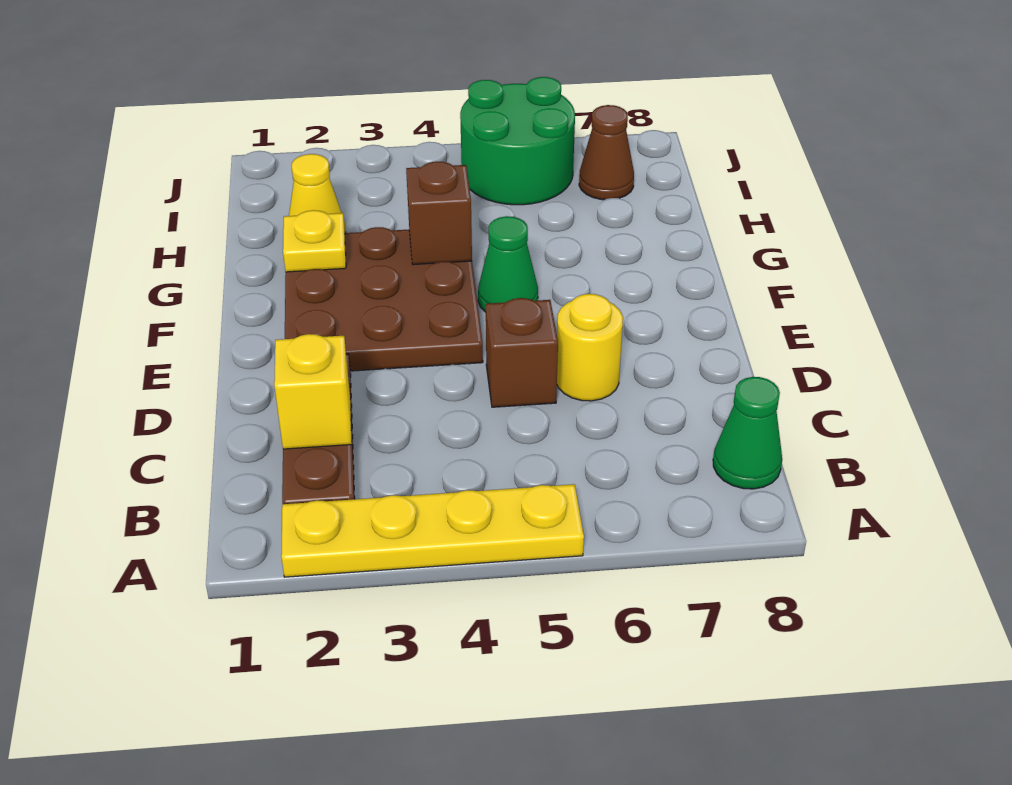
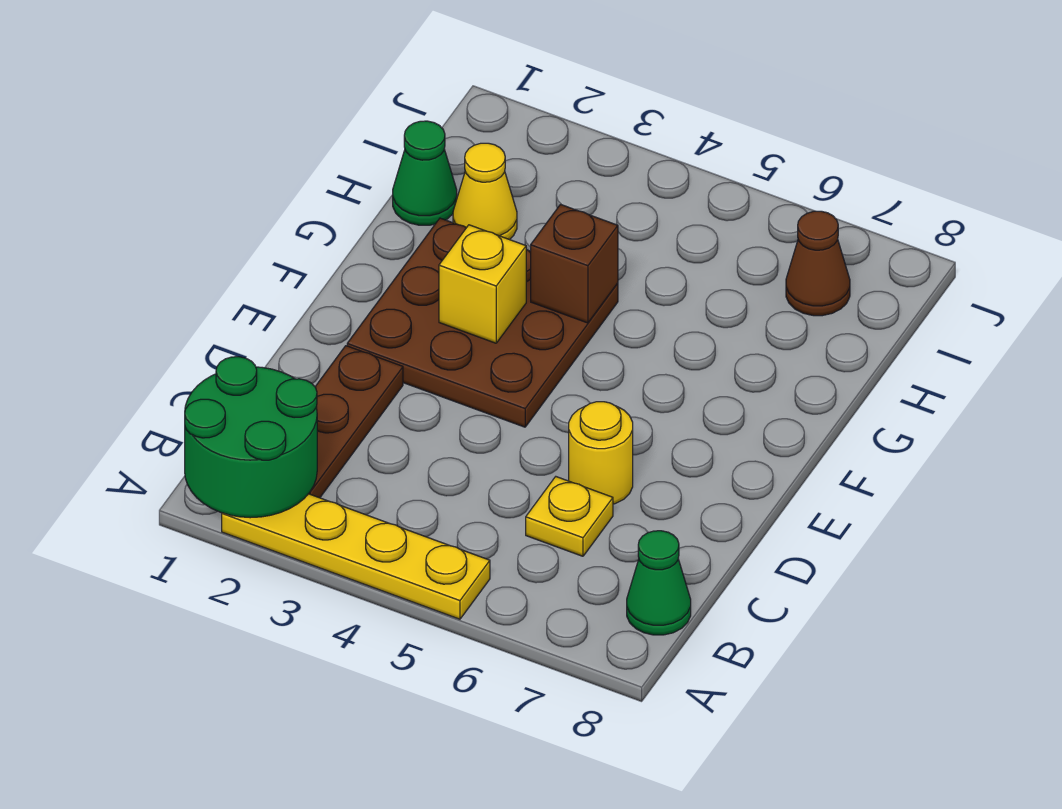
yellow 1x1 brick [274,334,352,449] -> yellow 1x1 brick moved to [439,225,526,343]
brown 1x1 brick [486,298,558,407] -> none
green 1x1 cone [478,216,538,312] -> green 1x1 cone moved to [393,121,457,225]
yellow 1x1 plate [283,210,346,272] -> yellow 1x1 plate moved to [526,477,613,556]
green 2x2 round brick [460,77,575,205] -> green 2x2 round brick moved to [185,357,317,518]

